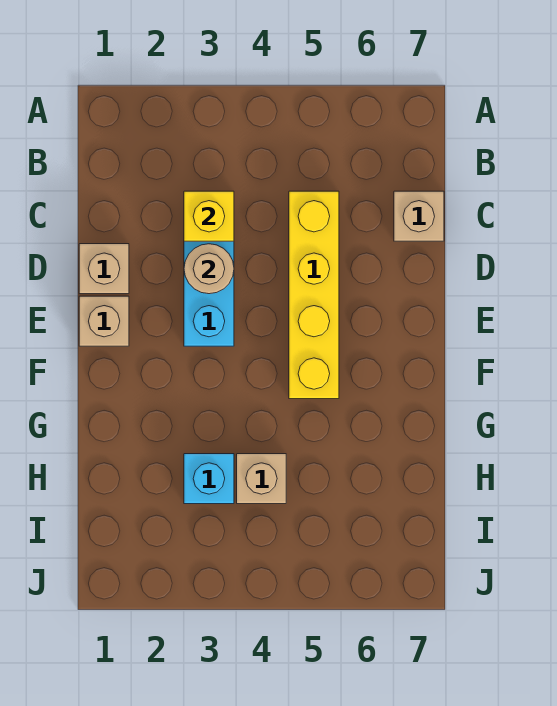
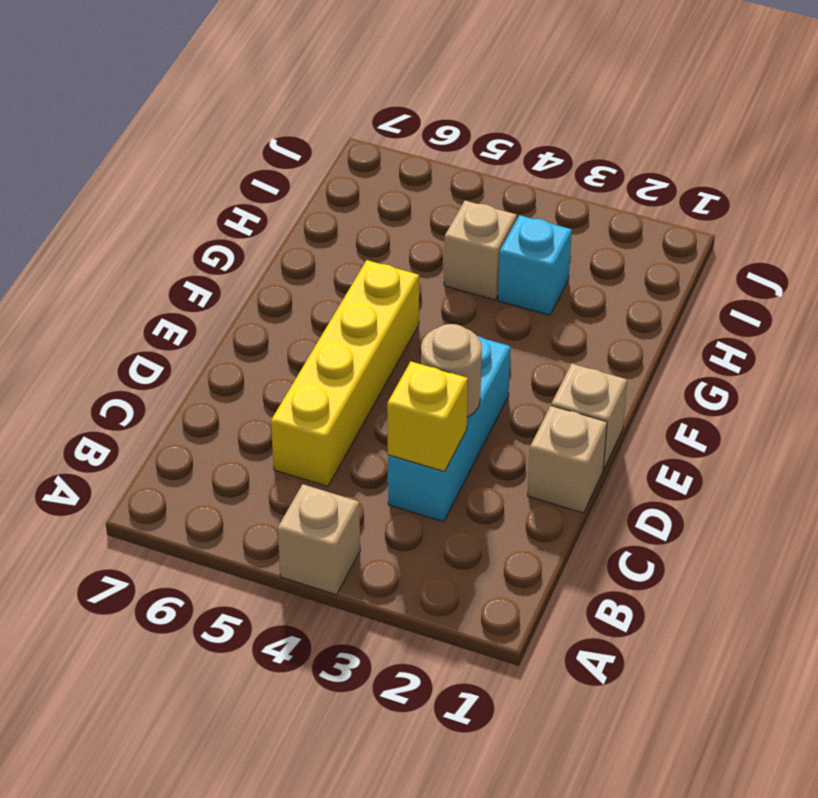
tan 1x1 brick [394,191,444,241] -> tan 1x1 brick moved to [278,484,360,595]

